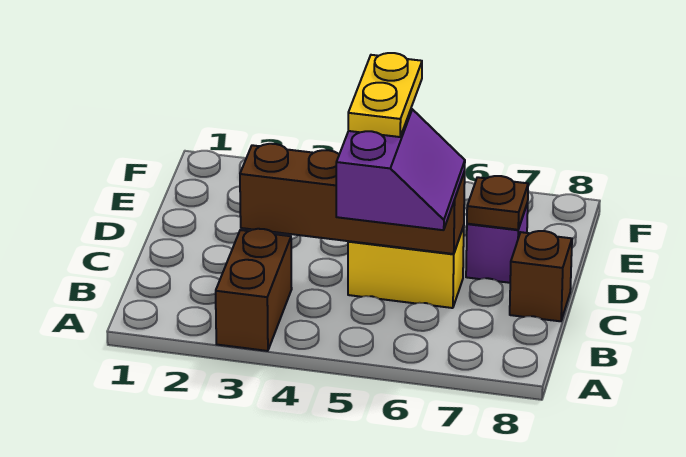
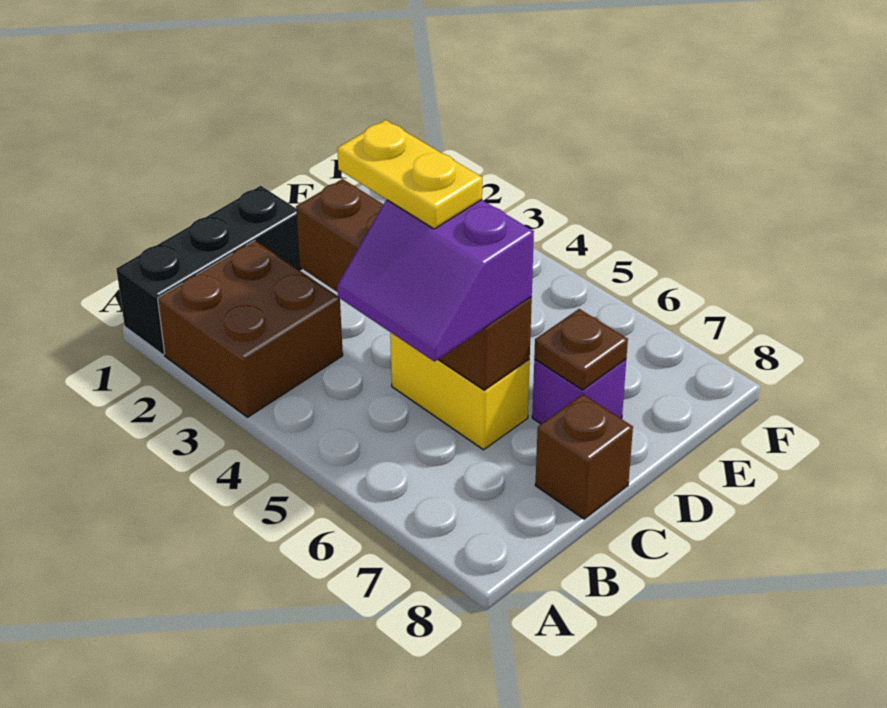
none -> black 1x3 brick [116,186,303,355]
brown 1x2 brick [216,229,292,351] -> brown 2x2 brick [158,241,343,417]
purple 2x2 slope [336,109,465,230] -> purple 2x2 slope turned to [337,200,534,362]
yellow 1x2 plate [348,53,422,137] -> yellow 1x2 plate turned to [337,120,482,229]

